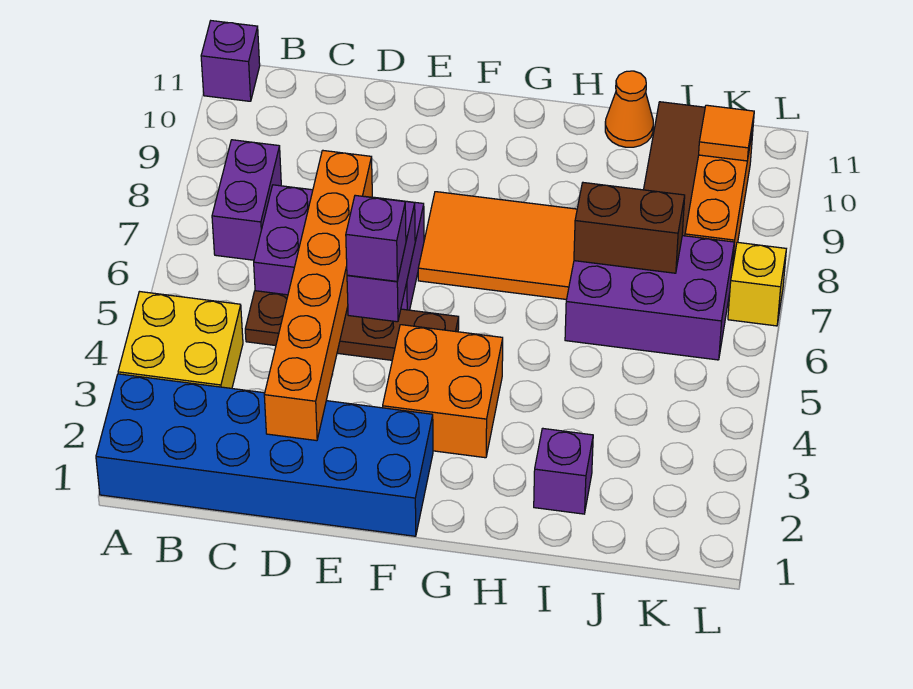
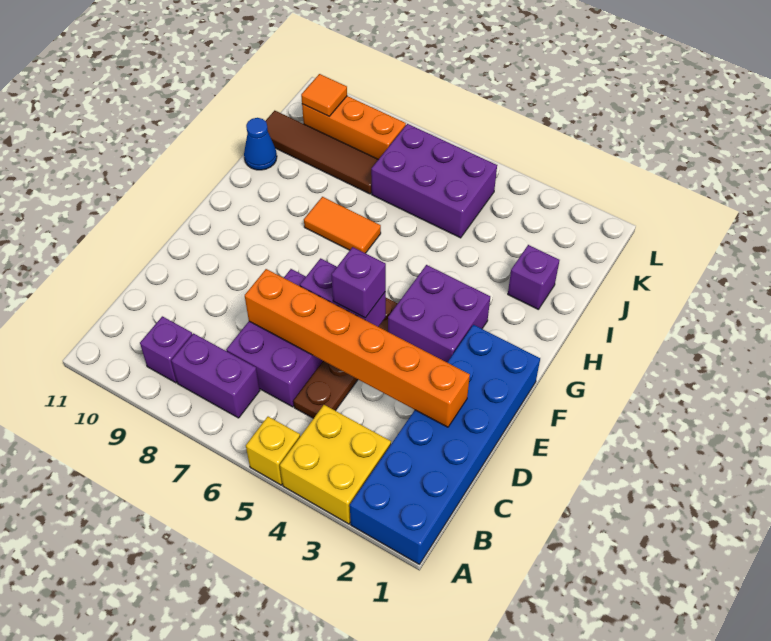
purple 1x1 brick [201,21,260,101] -> purple 1x1 brick moved to [140,316,192,383]
orange 2x2 brick [383,325,503,458] -> purple 2x2 brick [388,265,490,362]
orange 2x3 tile [418,192,577,300] -> orange 1x2 tile [304,197,381,253]
purple 2x3 brick [565,236,734,360] -> purple 2x3 brick turned to [371,124,497,238]
brown 1x2 brick [574,183,685,273] -> none
orange 1x1 cone [605,71,653,147] -> blue 1x1 cone [244,118,277,170]
yellow 1x1 brick [728,242,786,326] -> yellow 1x1 brick moved to [246,417,300,485]

